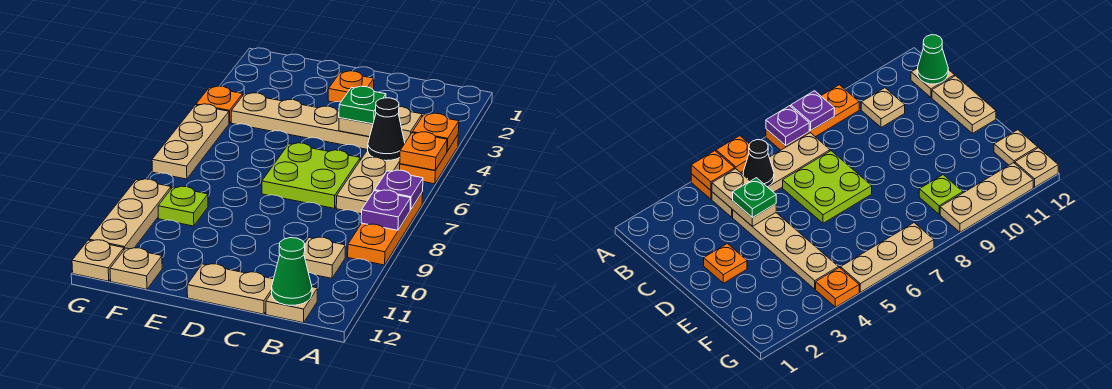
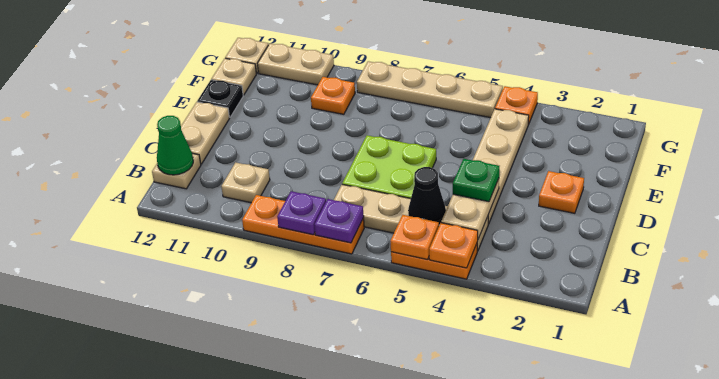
none -> black 1x1 plate [197,80,243,117]
lime 1x1 plate [158,186,208,226] -> orange 1x1 plate [311,77,355,114]
tan 1x3 plate [152,104,229,179] -> tan 1x4 plate [357,61,503,118]
tan 1x3 plate [89,179,171,250] -> tan 1x2 plate [258,43,334,85]

